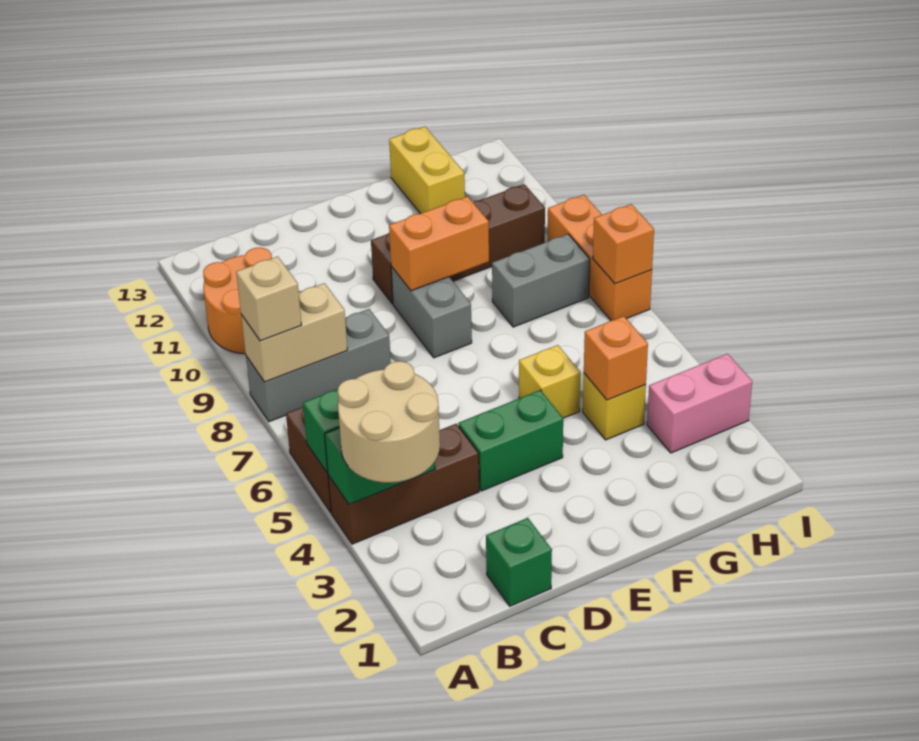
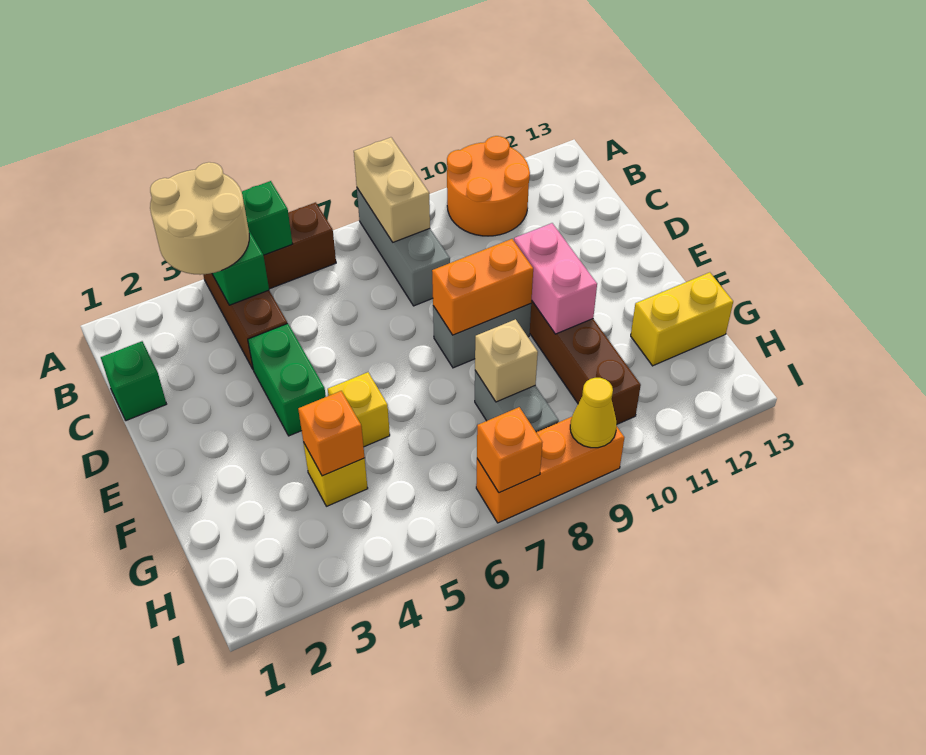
tan 1x1 brick [236,257,301,341] -> tan 1x1 brick moved to [475,319,538,402]
orange 1x2 brick [389,197,489,291] -> orange 1x2 brick turned to [432,239,533,335]
pink 1x2 brick [647,354,752,453] -> pink 1x2 brick moved to [514,223,597,334]
none -> yellow 1x1 cone [570,378,617,448]

